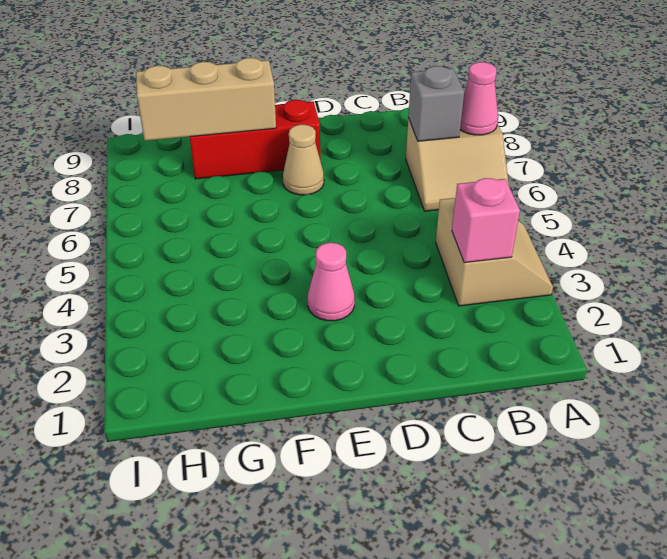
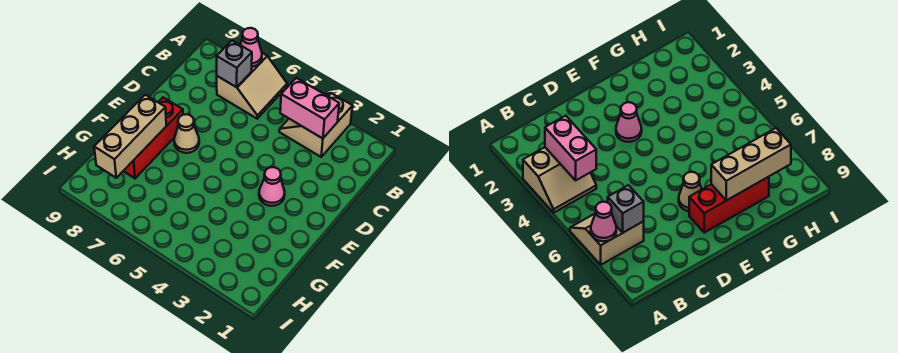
tan 2x2 slope [436,198,553,306] -> tan 2x2 slope turned to [279,93,352,157]
pink 1x1 brick [452,178,520,263] -> pink 1x2 brick [280,78,339,139]

